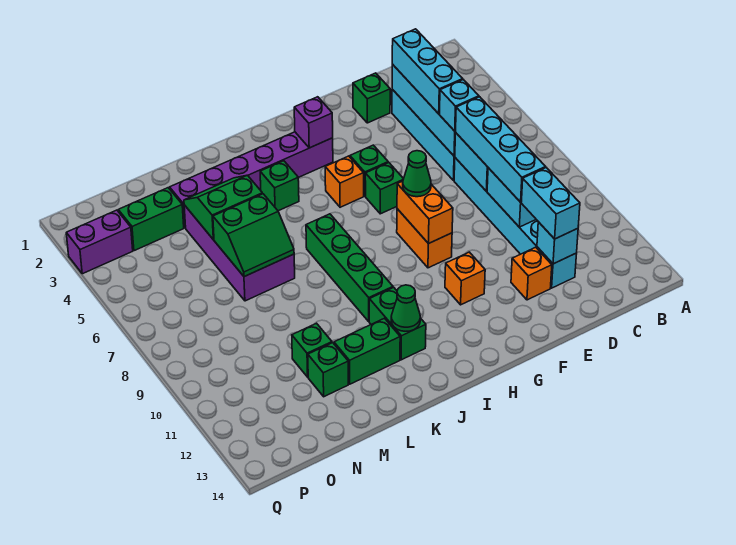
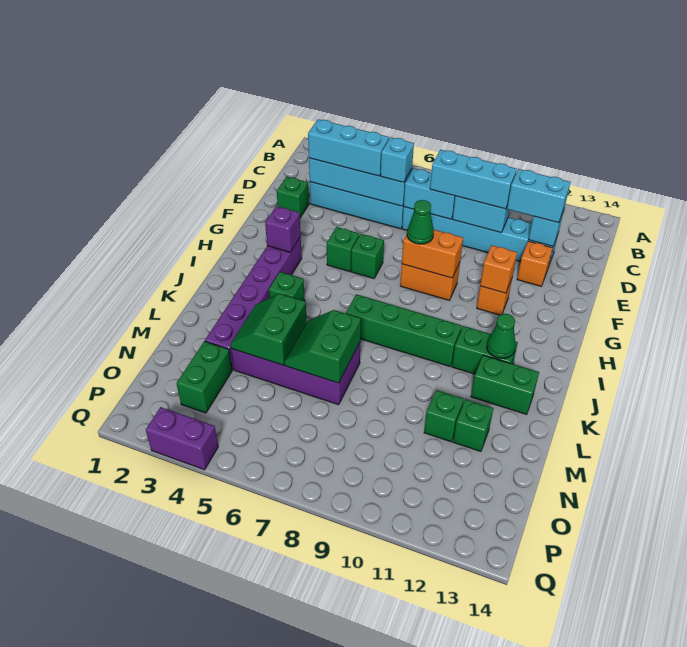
cyan 1x4 brick [456,97,546,202] -> cyan 1x3 brick [430,150,517,209]
orange 1x1 brick [325,156,364,207] -> orange 1x1 brick moved to [480,245,517,293]
green 1x2 brick [334,318,400,384] -> green 1x2 brick turned to [471,355,539,414]
green 2x2 slope [213,194,294,277] -> green 2x2 slope turned to [284,310,361,383]
purple 1x2 brick [66,210,133,274] -> purple 1x2 brick turned to [146,407,218,470]

